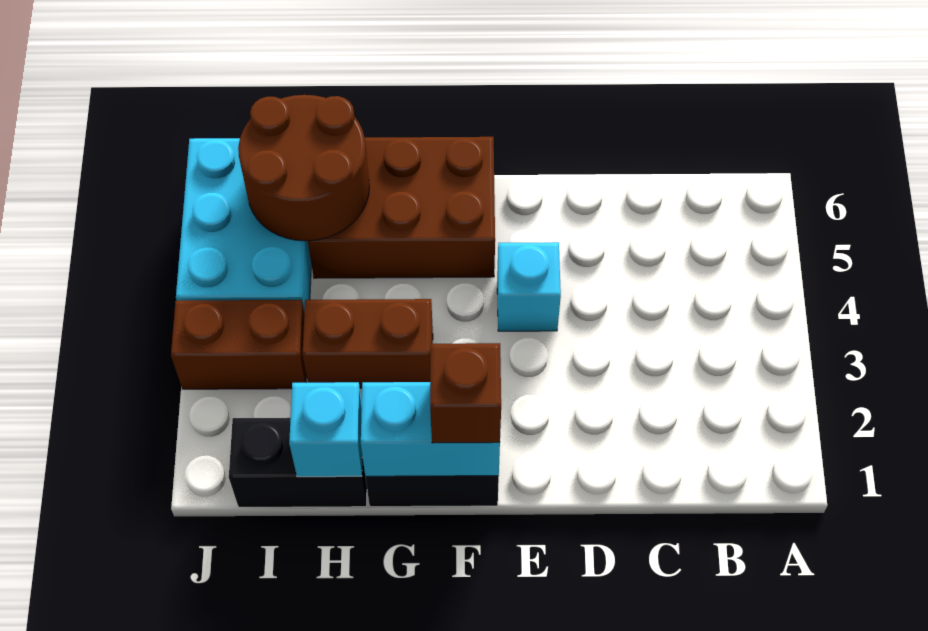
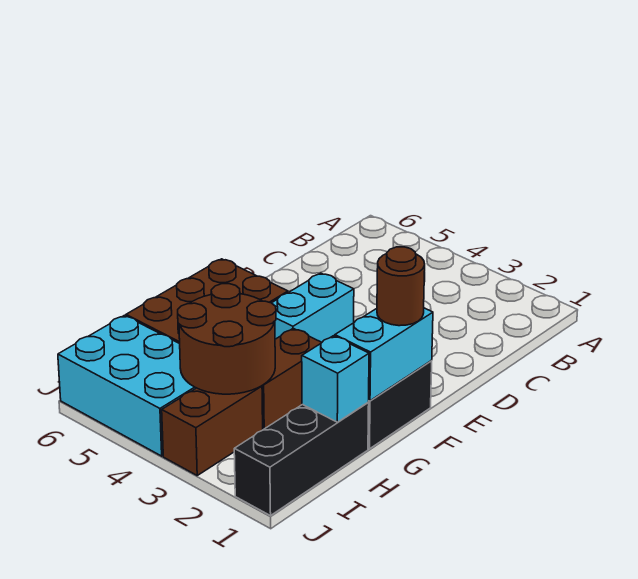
cyan 1x1 brick [497,242,561,331] -> cyan 1x2 brick [272,273,354,342]
brown 1x1 brick [430,343,501,443] -> brown 1x1 round brick [377,247,425,326]
black 1x2 brick [229,418,367,507] -> black 1x3 brick [234,403,369,516]
brown 2x2 round brick [238,95,369,241] -> brown 2x2 round brick moved to [178,284,276,394]

